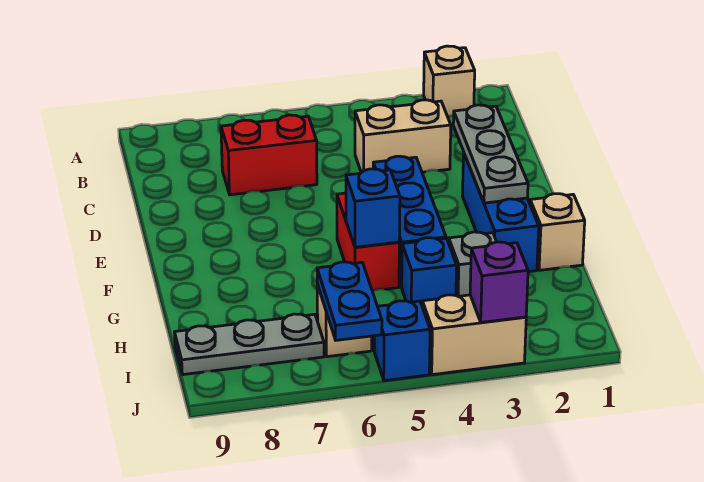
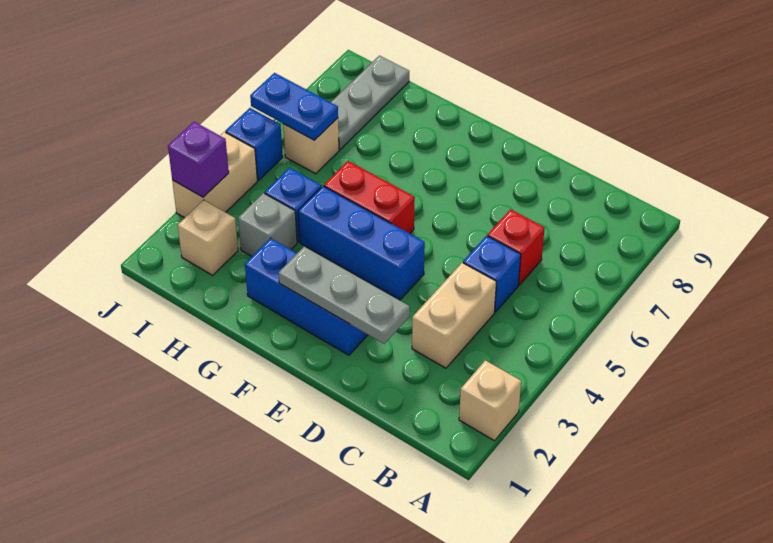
red 1x2 brick [221,115,317,195] -> red 1x1 brick [488,209,545,285]
tan 1x1 brick [530,194,585,270] -> tan 1x1 brick moved to [178,200,238,275]
blue 1x1 brick [346,169,400,247] -> blue 1x1 brick moved to [463,236,521,312]

